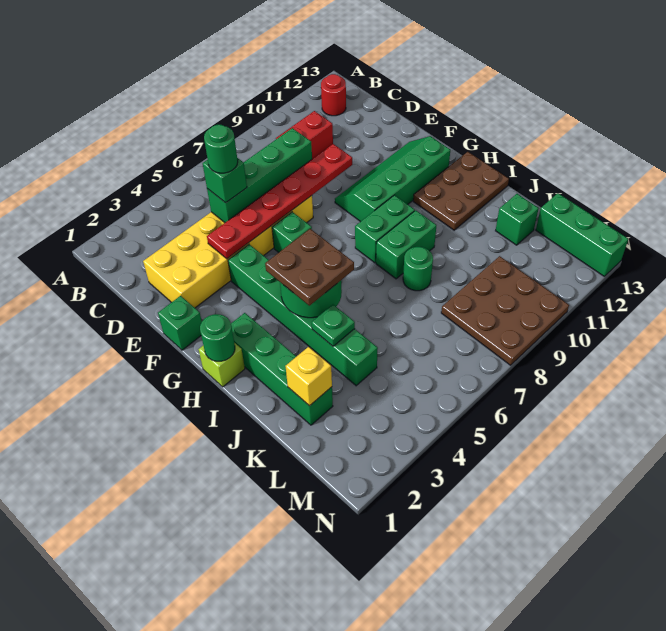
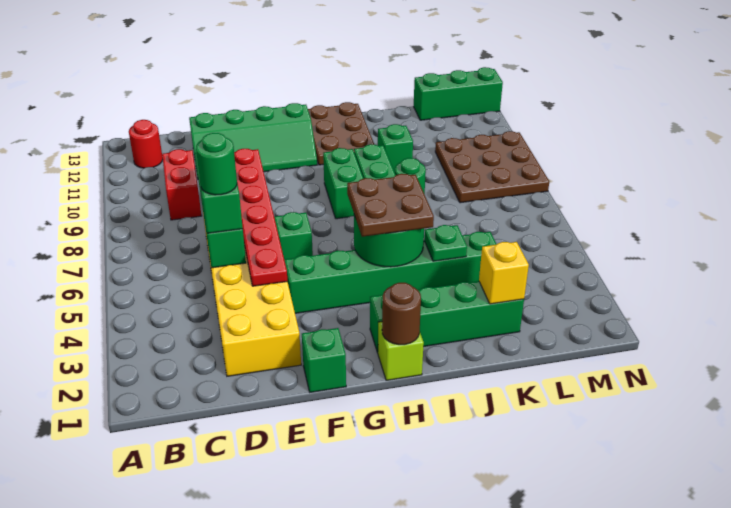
green 2x4 slope [335,136,450,222] -> green 2x4 slope turned to [189,103,317,178]
green 1x1 round brick [200,314,235,361] -> brown 1x1 round brick [382,283,421,345]
green 1x1 brick [496,194,539,245] -> green 1x1 brick moved to [378,124,413,173]

